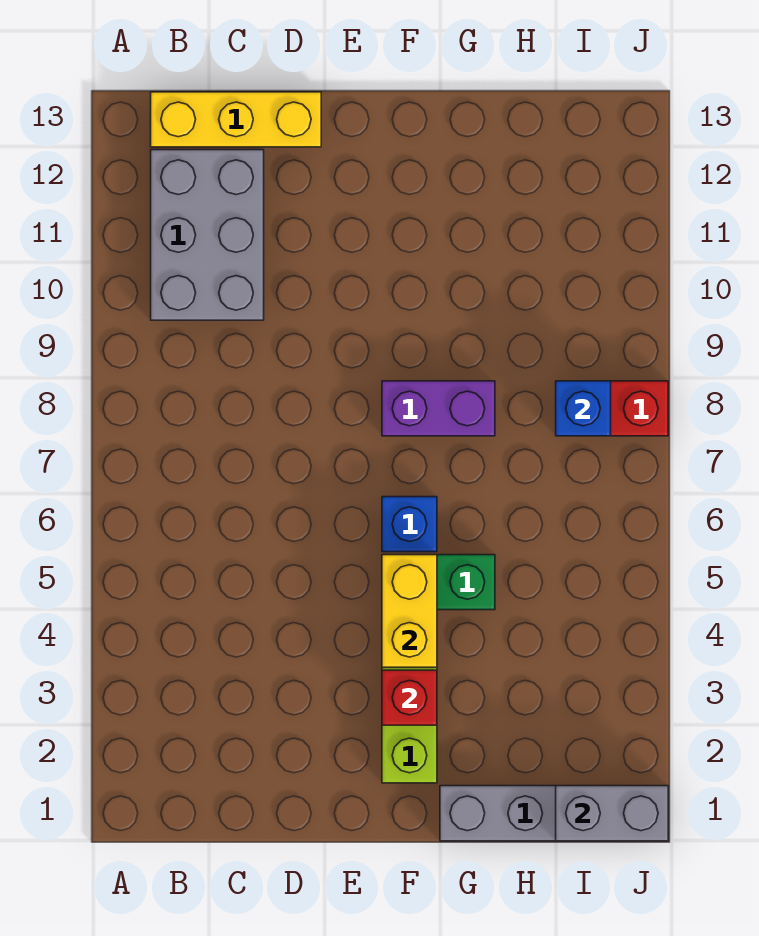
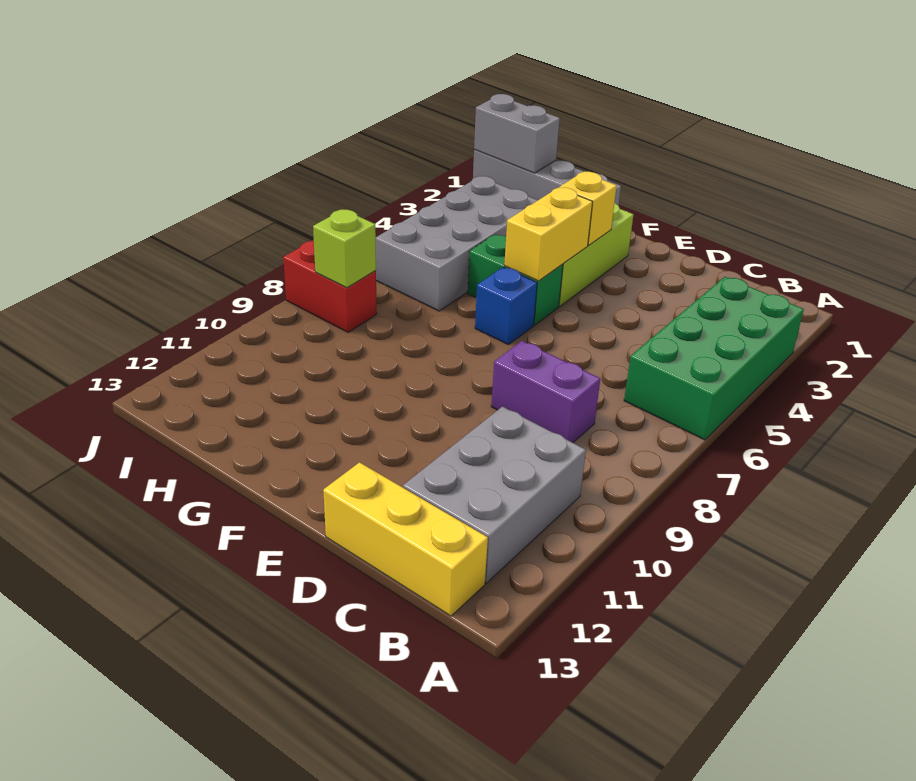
none -> green 2x4 brick [624,277,804,440]
red 1x1 brick [382,670,437,725] -> yellow 1x1 brick [559,172,617,245]
purple 1x2 brick [382,381,495,436] -> purple 1x2 brick moved to [491,341,600,443]
none -> grey 2x4 brick [376,176,538,311]
blue 1x1 brick [556,381,611,436] -> lime 1x1 brick [313,210,376,288]

